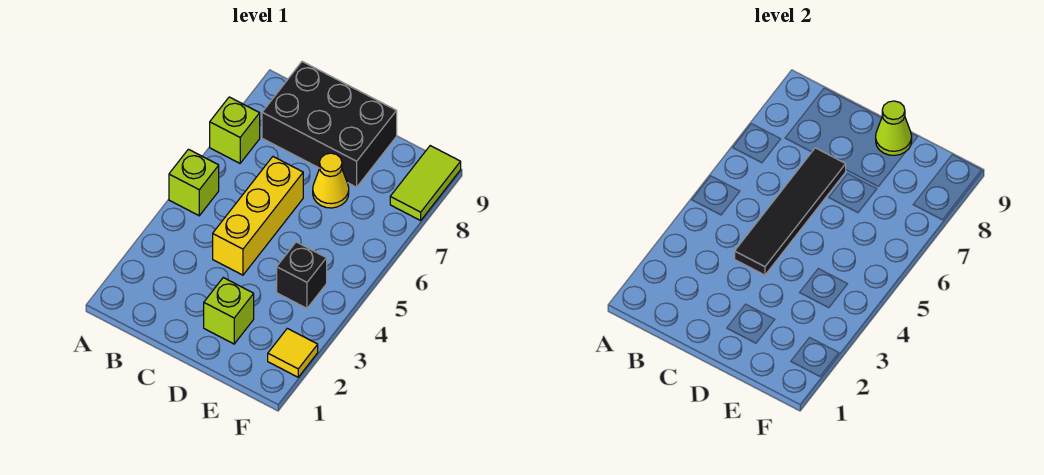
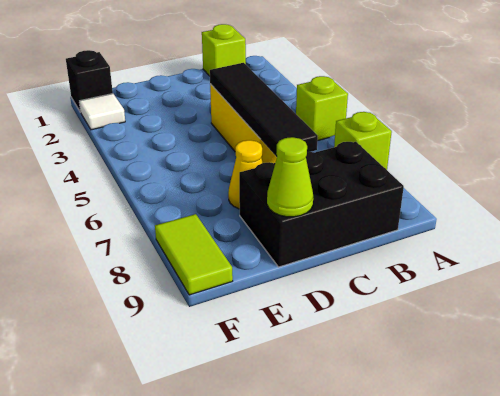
lime 1x1 brick [204,278,254,344] -> lime 1x1 brick moved to [202,24,246,76]
black 1x1 brick [277,242,327,308] -> black 1x1 brick moved to [66,50,113,112]
yellow 1x1 tile [268,328,318,377] -> white 1x1 tile [79,94,125,130]

